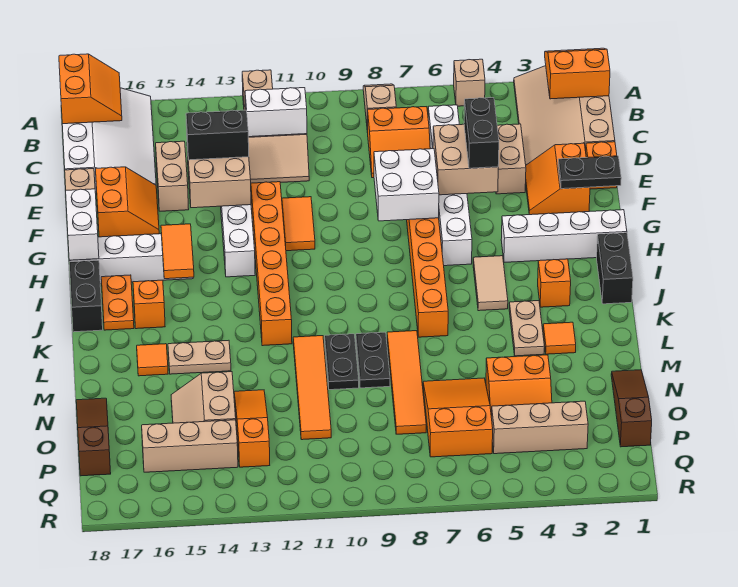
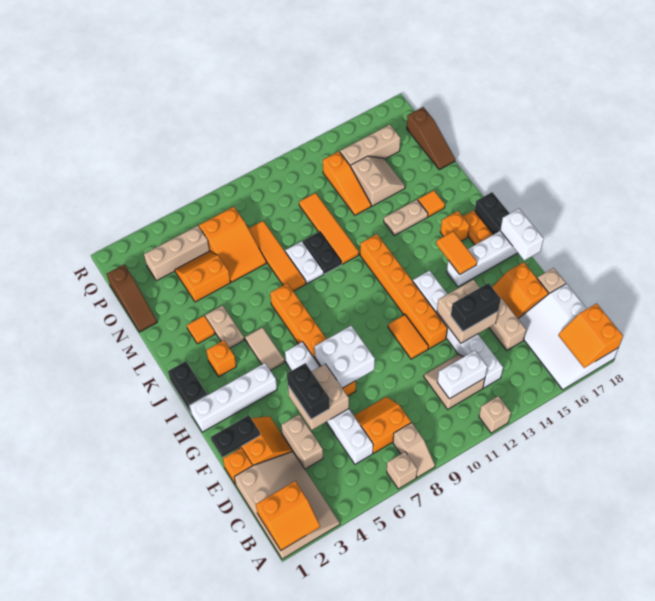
tan 1x1 brick [454,59,485,106] -> tan 1x1 brick moved to [387,452,417,489]
black 1x2 plate [356,332,390,388] -> white 1x2 plate [285,241,324,284]

